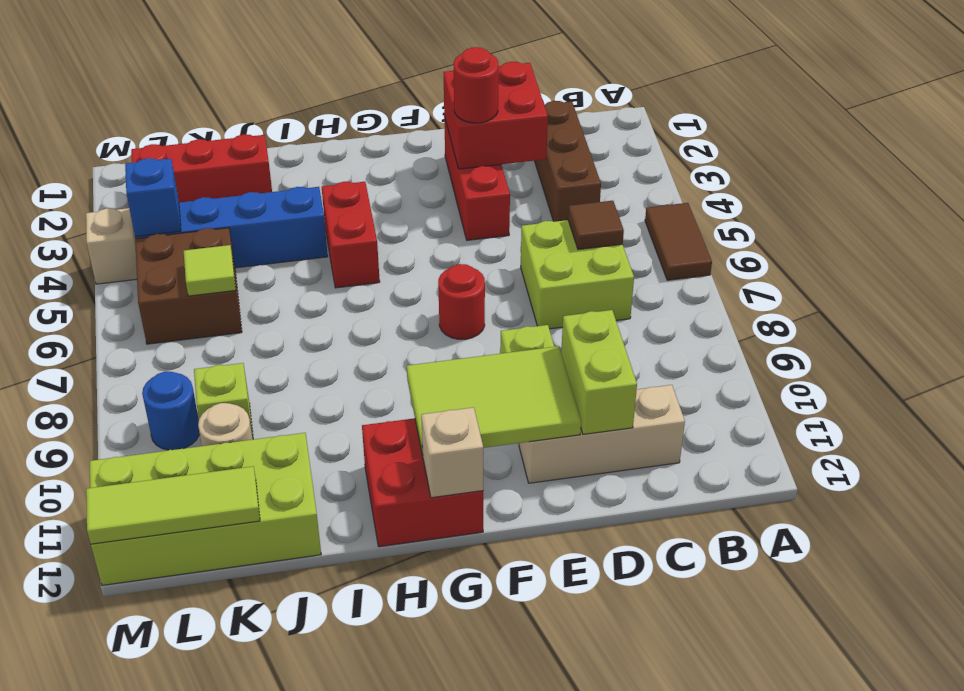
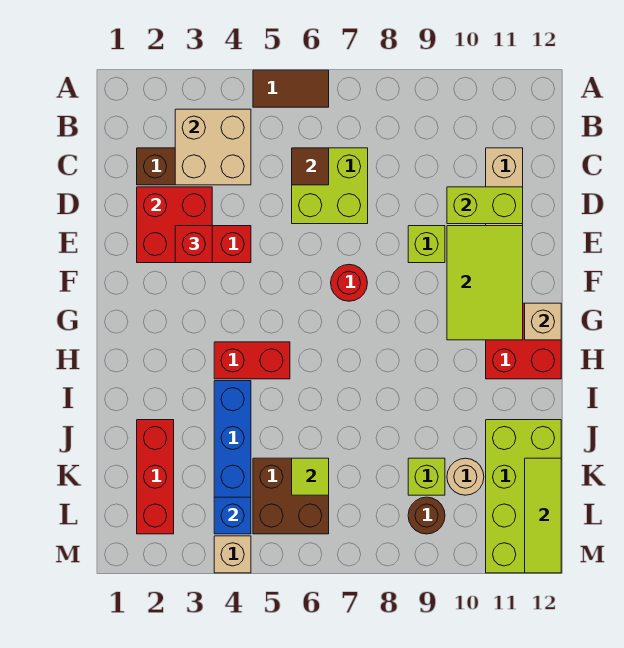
none -> tan 2x2 brick [175,109,251,185]
red 1x1 round brick [454,47,499,123] -> red 1x1 brick [175,226,212,263]
blue 1x1 round brick [142,371,200,450] -> brown 1x1 round brick [408,497,445,534]

